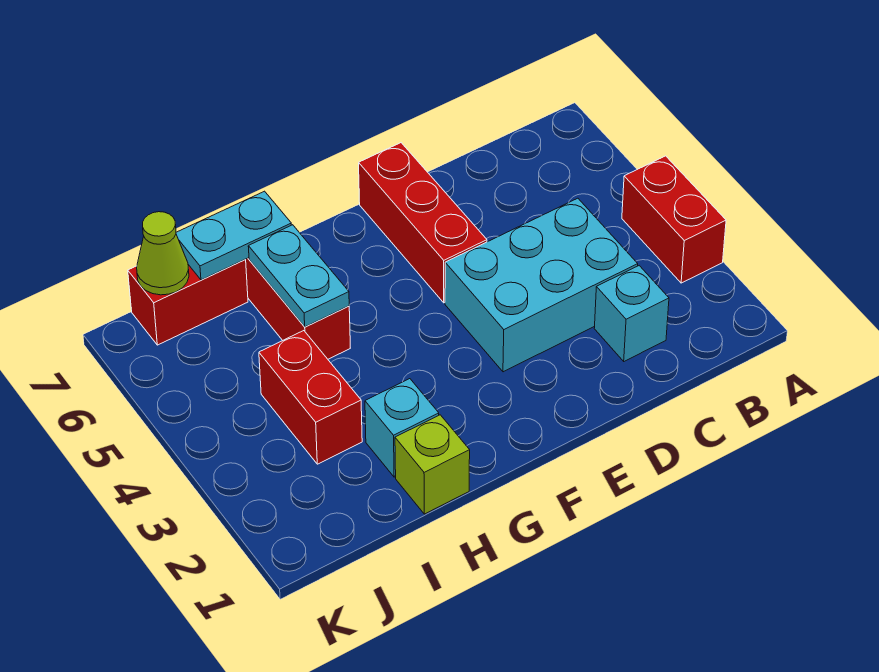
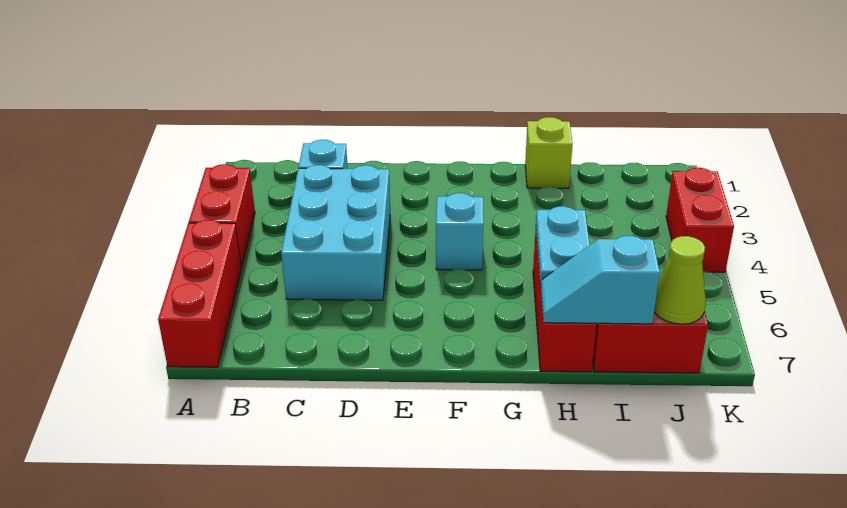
cyan 2x3 brick [445,198,638,372] -> cyan 2x3 brick turned to [281,165,390,300]
red 1x3 brick [359,143,487,303] -> red 1x3 brick moved to [158,220,242,367]
cyan 1x1 brick [365,379,439,477] -> cyan 1x1 brick moved to [436,193,483,270]
cyan 1x2 plate [176,191,291,280] -> cyan 1x2 slope [541,236,660,324]
red 1x2 brick [259,331,362,464] -> red 1x2 brick moved to [666,168,734,272]

